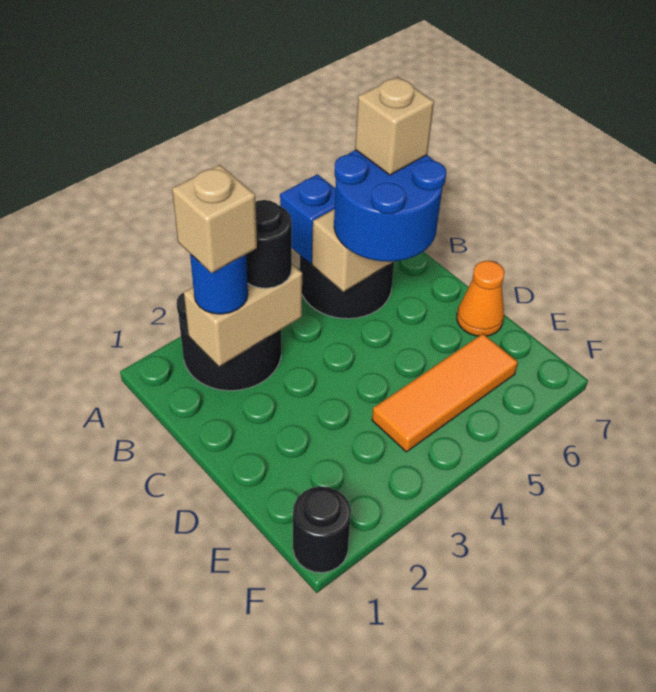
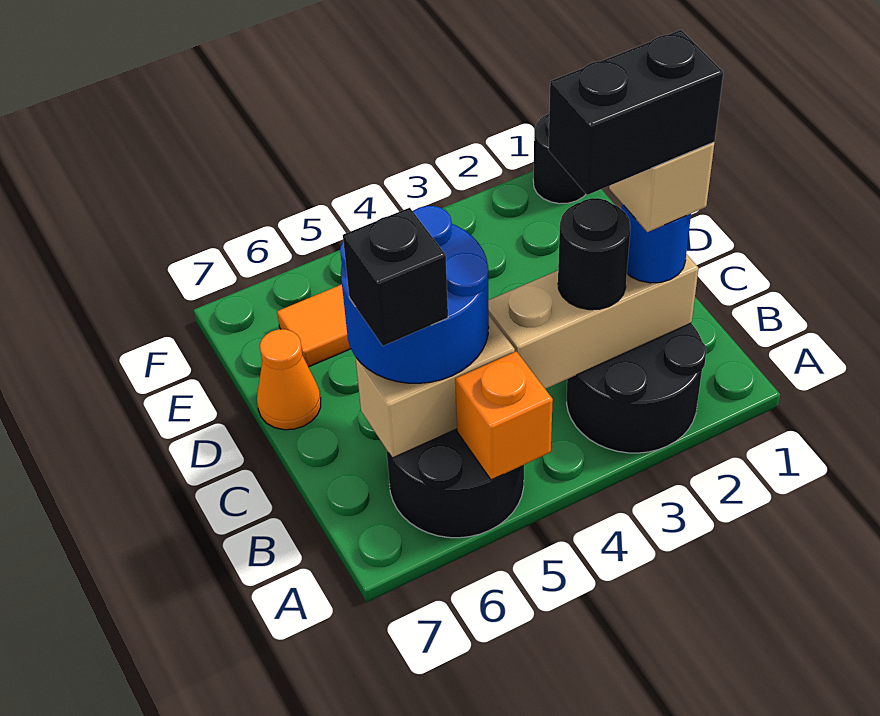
blue 1x1 brick [280,174,335,264] -> orange 1x1 brick [455,351,553,480]
tan 1x2 brick [184,264,302,366] -> tan 1x3 brick [488,254,699,389]
none -> black 1x2 brick [548,30,723,195]
tan 1x1 brick [355,77,434,175] -> black 1x1 brick [343,208,448,346]

